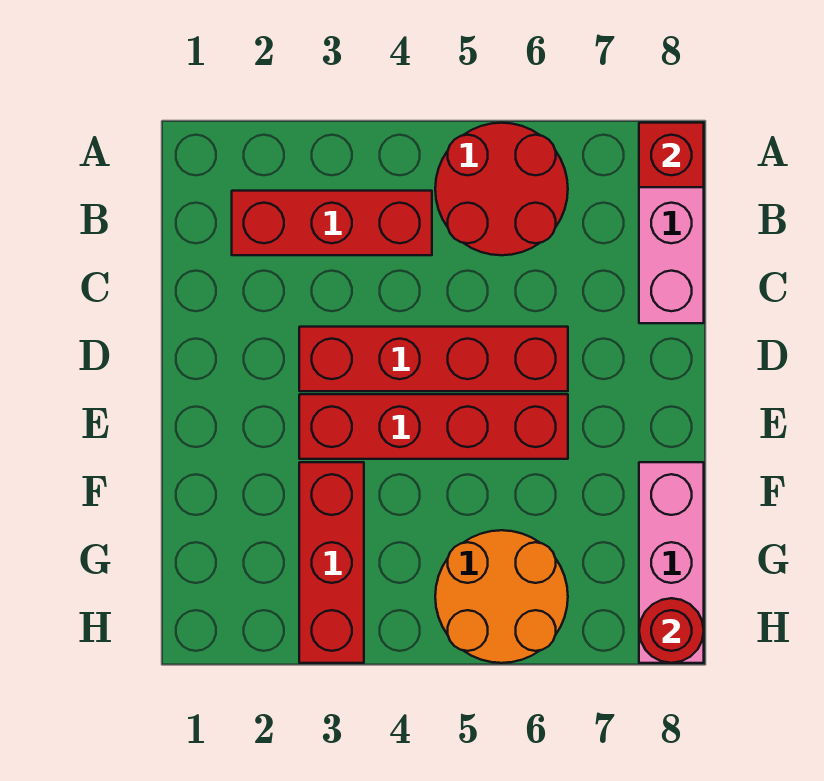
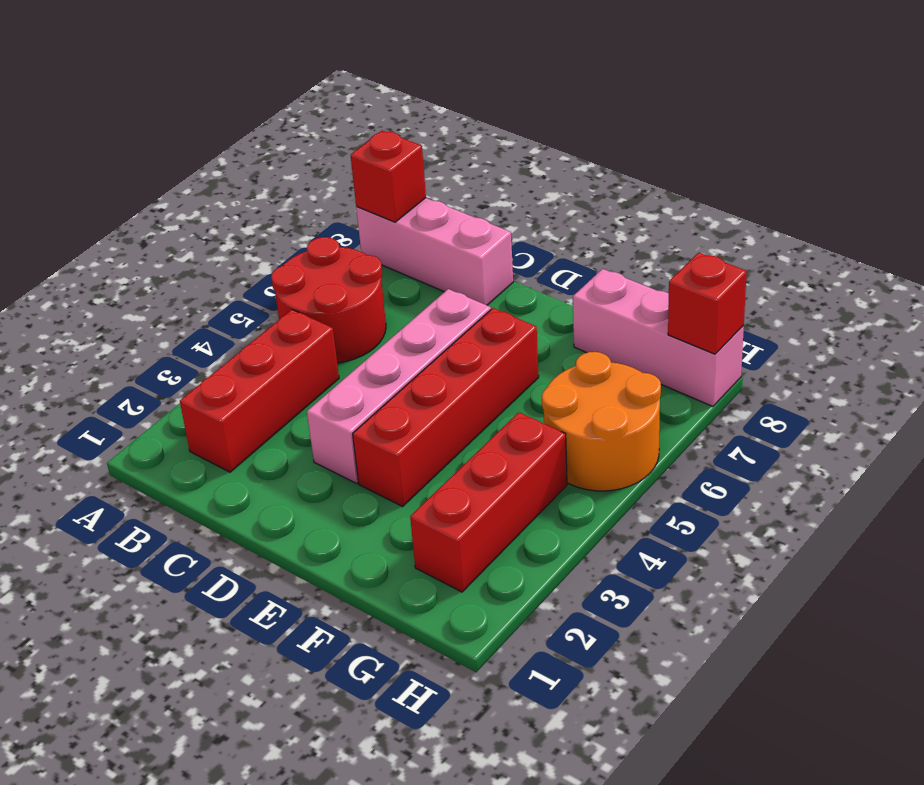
red 1x4 brick [299,327,568,391] -> pink 1x4 brick [307,289,491,483]
red 1x3 brick [299,462,364,663] -> red 1x3 brick turned to [410,412,567,592]
red 1x1 round brick [639,598,704,663] -> red 1x1 brick [668,253,747,354]

